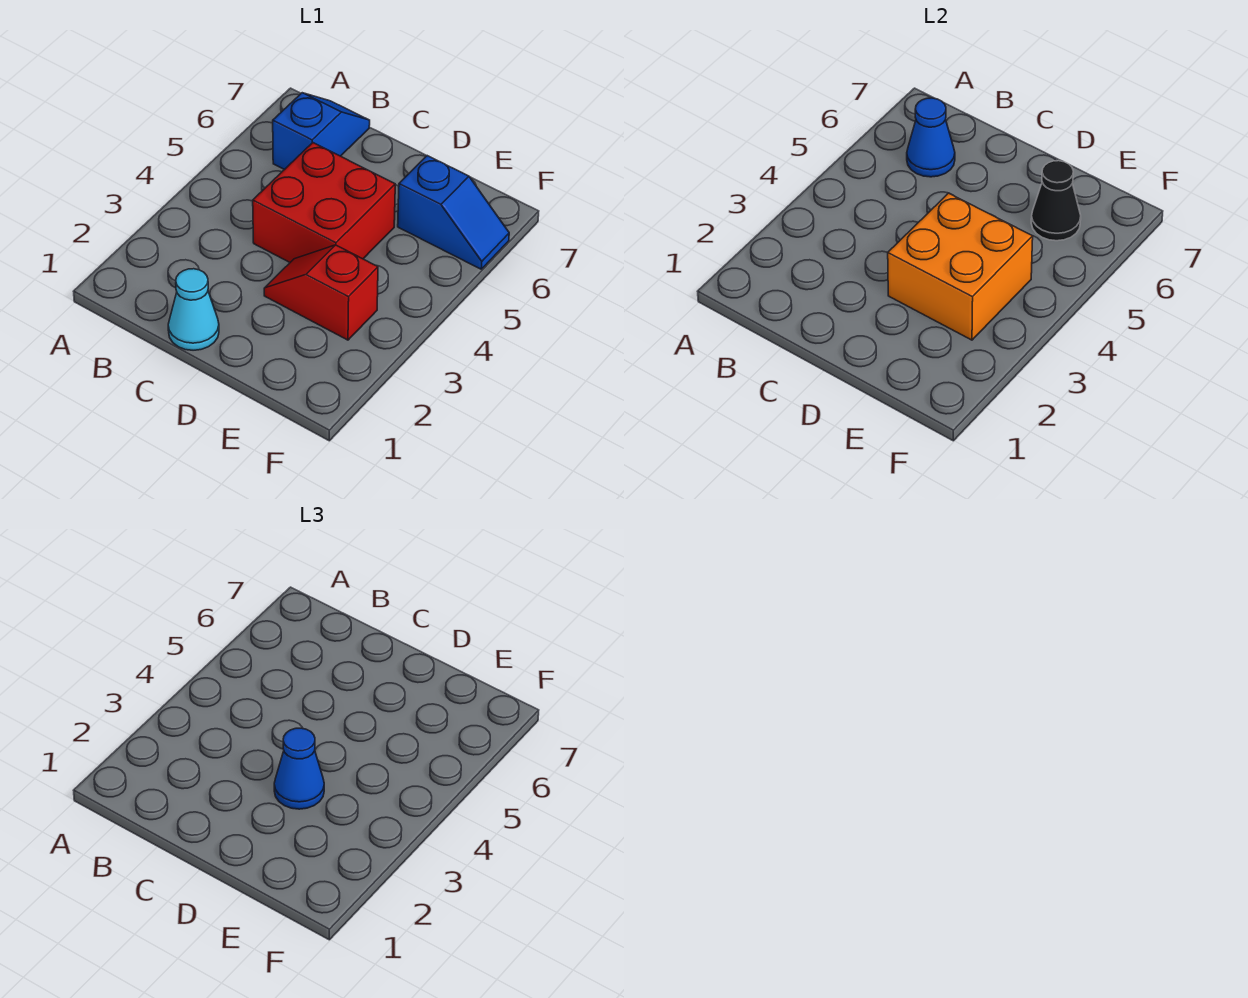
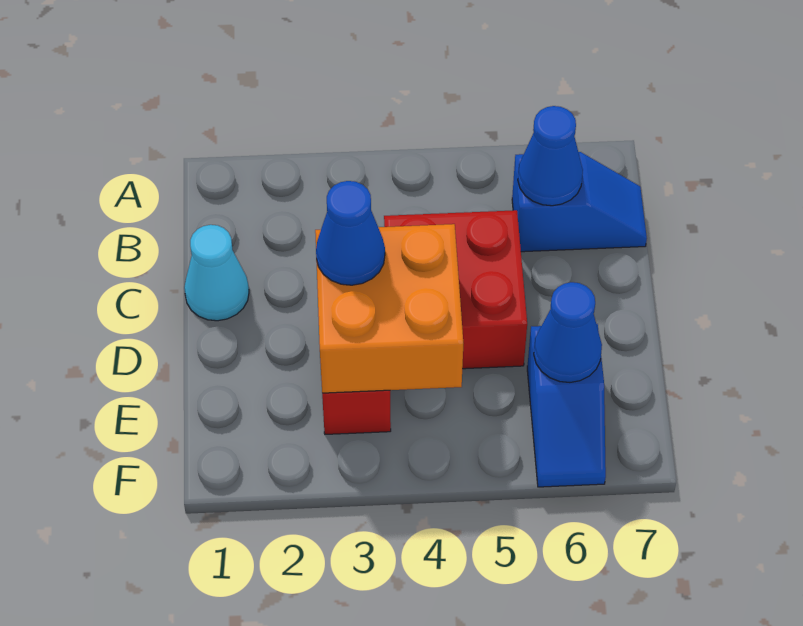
black 1x1 cone [1031,161,1081,241] -> blue 1x1 cone [534,282,602,382]

